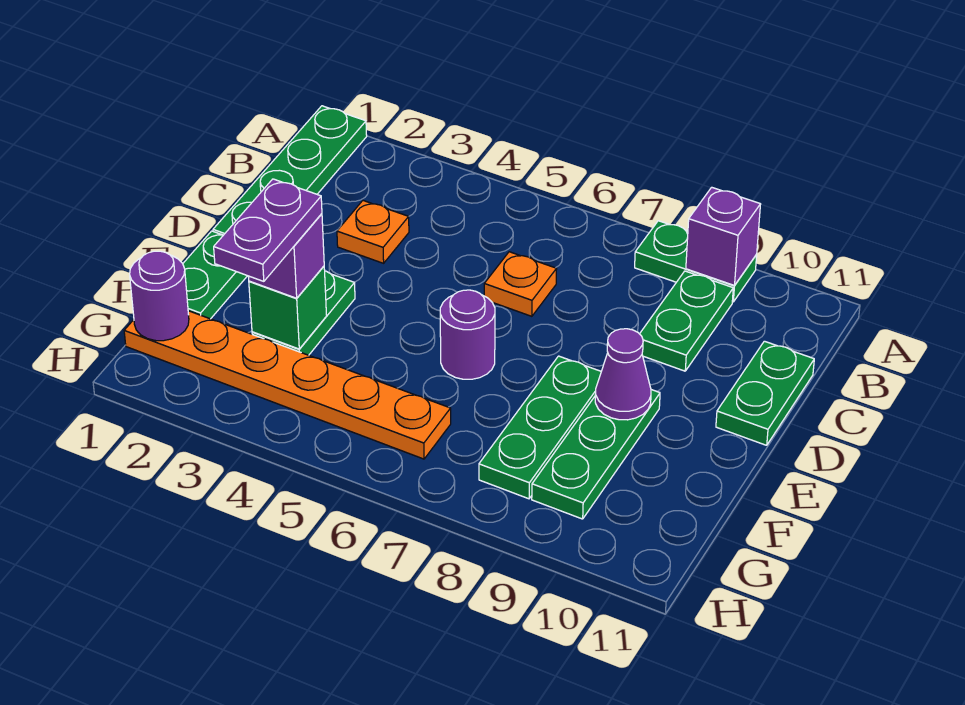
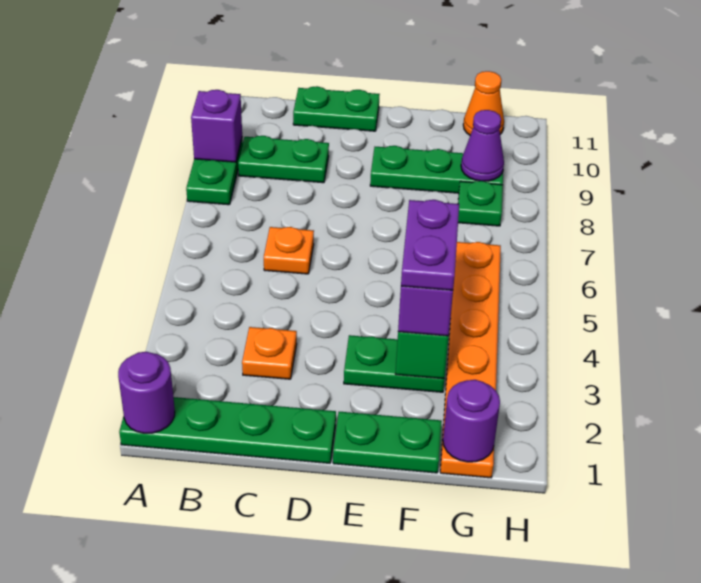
purple 1x1 round brick [440,290,495,379] -> purple 1x1 round brick moved to [118,352,175,433]
green 1x3 plate [479,356,601,499] -> green 1x1 plate [458,181,503,226]
purple 1x1 cone [595,329,651,420] -> purple 1x1 cone moved to [461,110,504,181]
purple 1x2 plate [214,179,322,281] -> purple 1x2 plate turned to [401,200,459,290]
none -> orange 1x1 cone [463,71,504,135]

